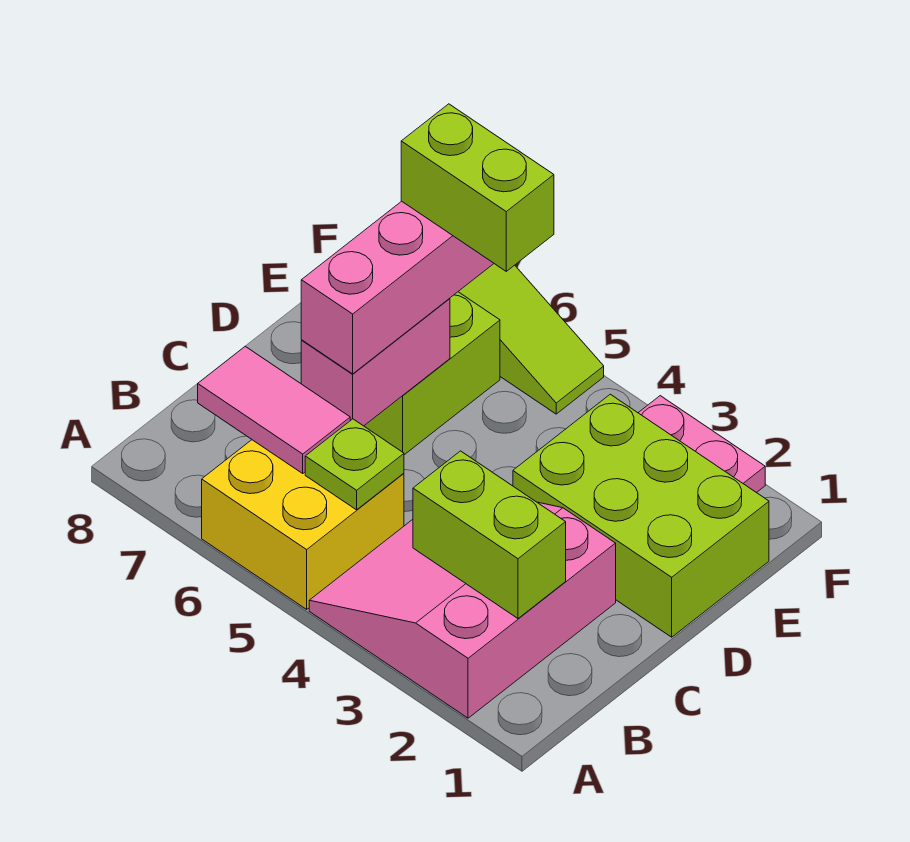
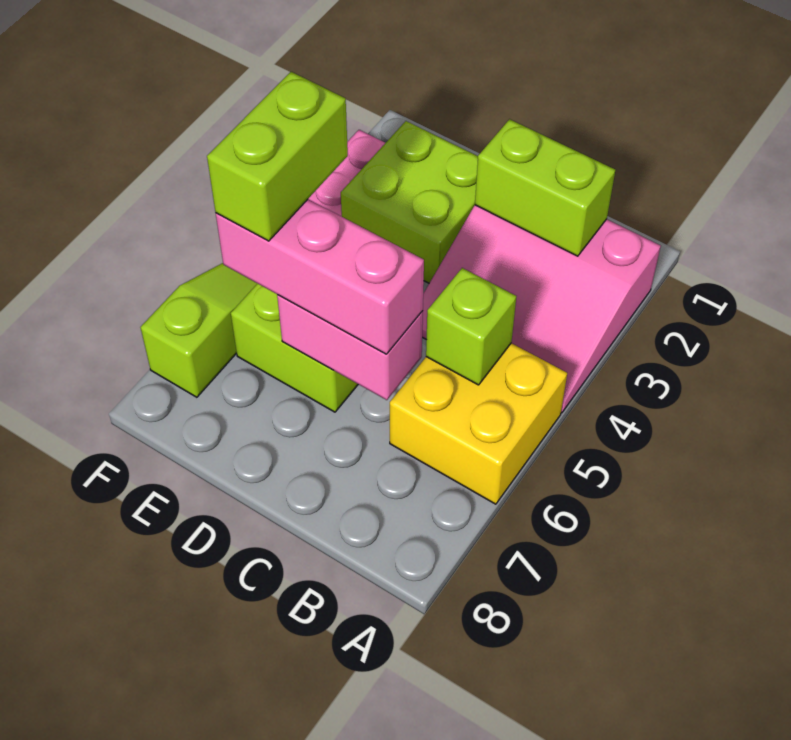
lime 1x2 brick [413,451,566,618] -> lime 1x2 brick turned to [475,119,615,256]
lime 1x1 plate [305,419,404,510] -> lime 1x1 brick [426,268,516,385]
pink 1x2 tile [198,346,350,473] -> none
lime 2x3 brick [513,394,769,637] -> lime 2x2 brick [341,121,478,283]

